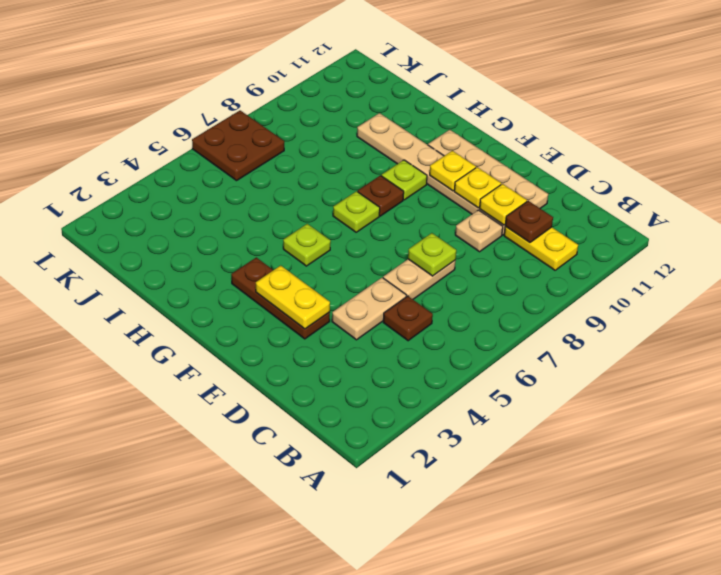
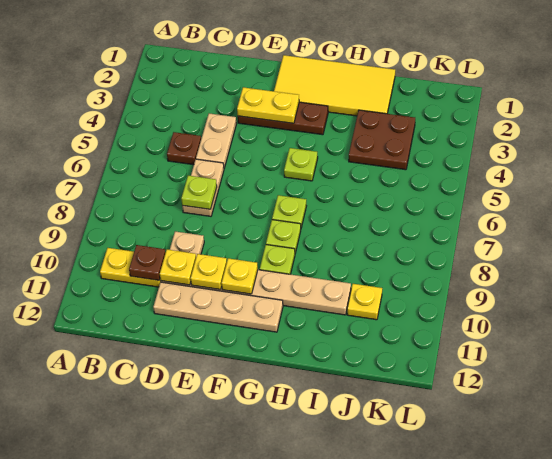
none -> yellow 2x4 tile [274,55,395,116]
brown 1x1 plate [358,175,404,216] -> lime 1x1 plate [266,220,301,253]
none -> yellow 1x1 plate [347,284,382,320]
brown 2x2 plate [192,111,284,181] -> brown 2x2 plate moved to [349,110,415,170]

